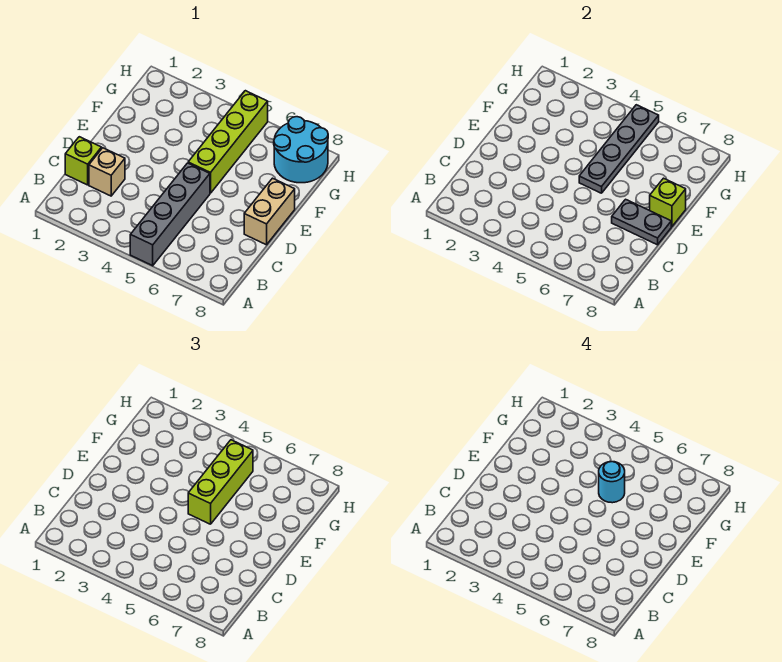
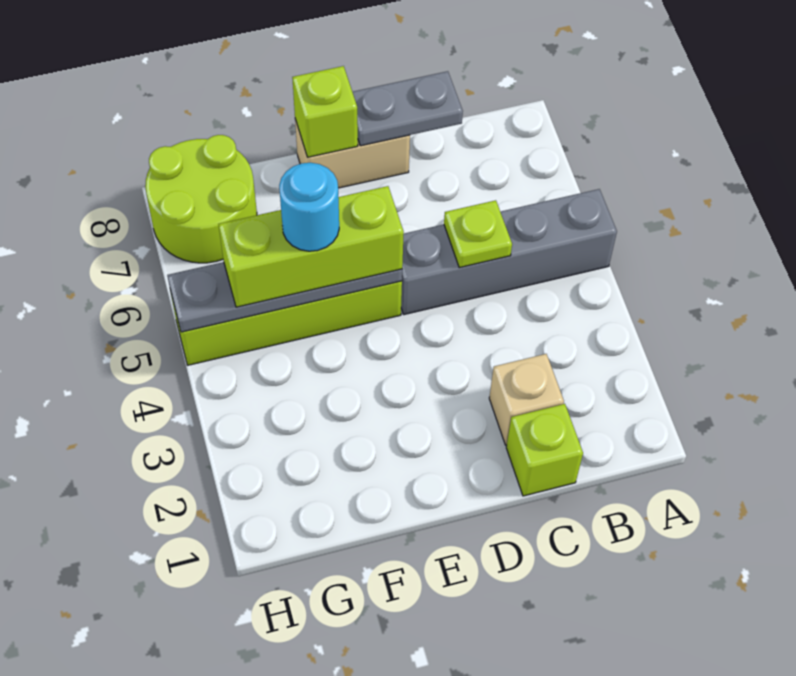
none -> lime 1x1 plate [444,200,512,268]
grey 1x2 plate [612,199,671,245] -> grey 1x2 plate turned to [353,71,463,146]
cyan 2x2 round brick [274,117,328,183] -> lime 2x2 round brick [145,135,257,263]

